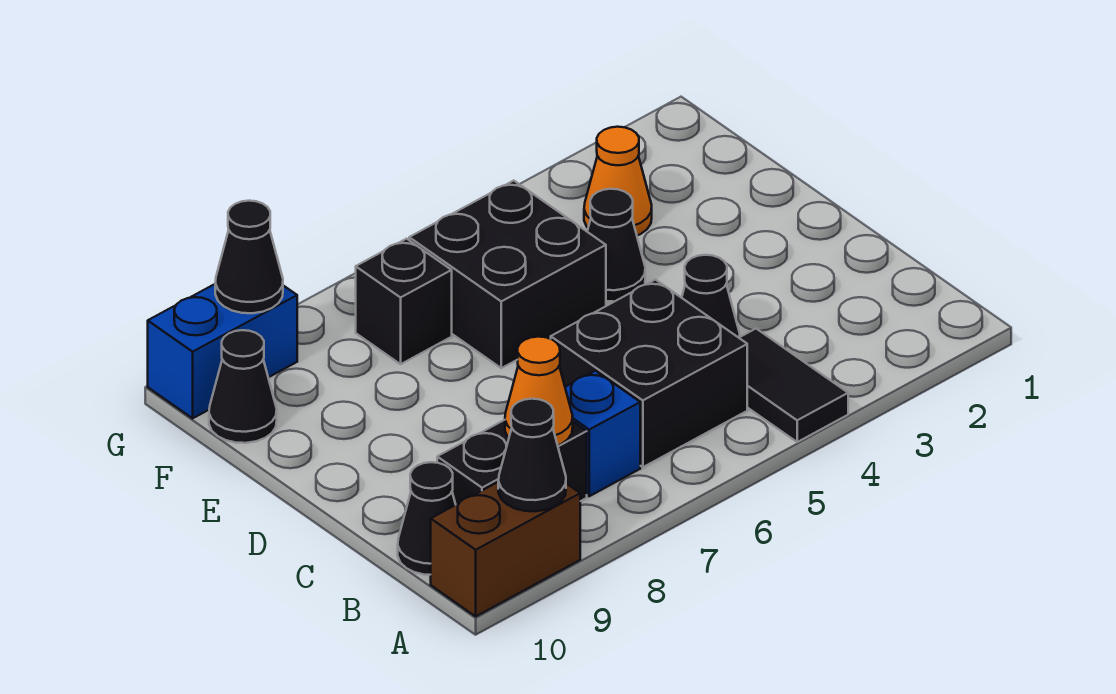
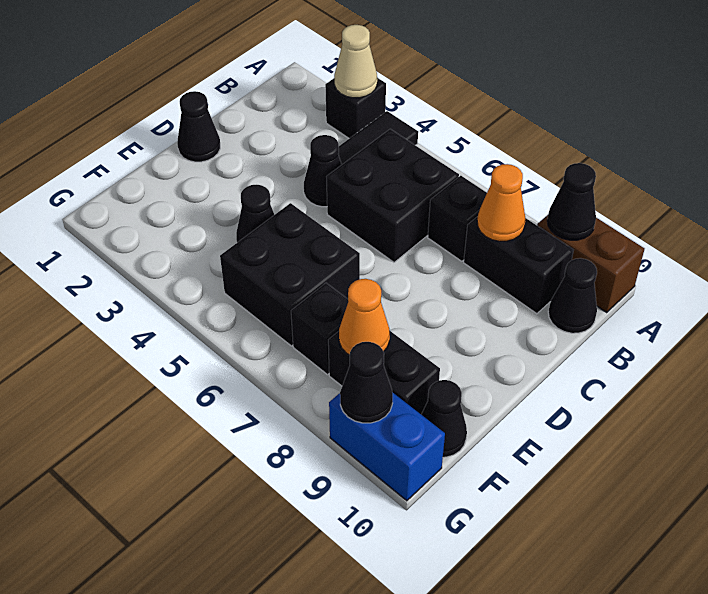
none -> black 1x1 brick [325,78,386,138]
none -> tan 1x1 cone [334,25,377,98]
blue 1x1 brick [565,371,640,496] -> black 1x1 brick [428,176,487,261]
none -> black 1x1 cone [177,91,220,162]
orange 1x1 cone [584,127,652,235] -> orange 1x1 cone moved to [339,279,390,355]
none -> black 1x2 brick [328,330,440,414]

